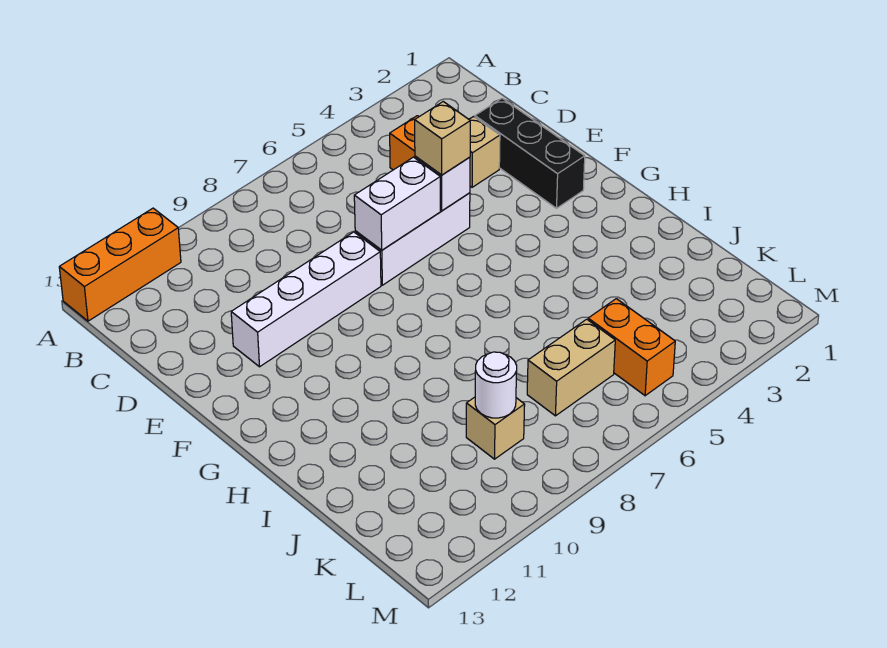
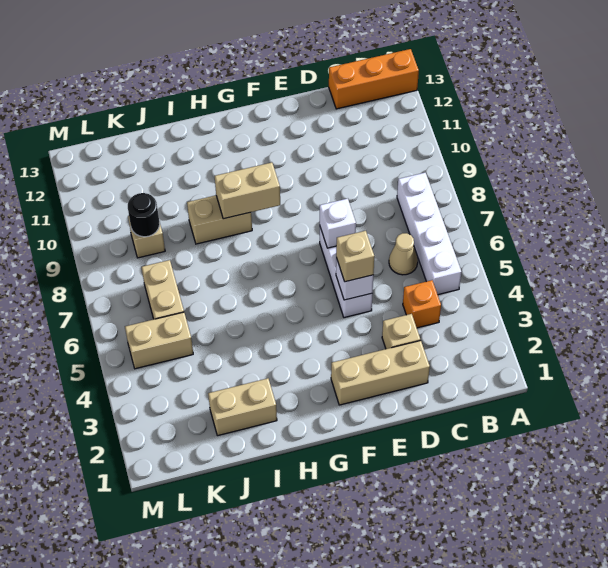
orange 1x3 brick [59,208,181,321] -> orange 1x3 brick turned to [329,49,419,109]
none -> tan 1x1 cone [389,233,418,275]
black 1x3 brick [475,98,585,208] -> tan 1x3 brick [331,340,430,405]
white 1x2 brick [354,157,440,250] -> white 1x1 brick [319,199,356,248]
white 1x4 brick [231,232,381,367] -> white 1x4 brick moved to [397,172,461,295]
none -> tan 1x2 brick [215,162,280,219]
none -> tan 1x2 brick [187,195,252,244]
none -> tan 1x2 brick [208,378,277,436]
orange 1x2 brick [588,299,675,396] -> tan 1x2 brick [125,312,193,369]
white 1x1 round brick [475,352,517,418] -> black 1x1 round brick [128,193,160,237]

